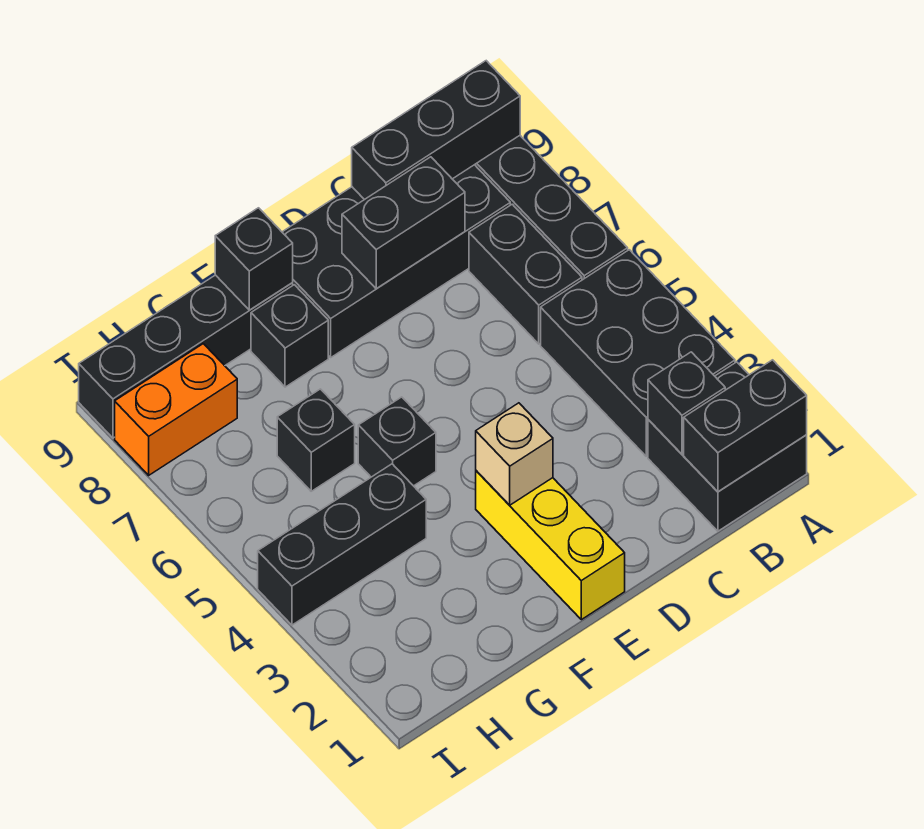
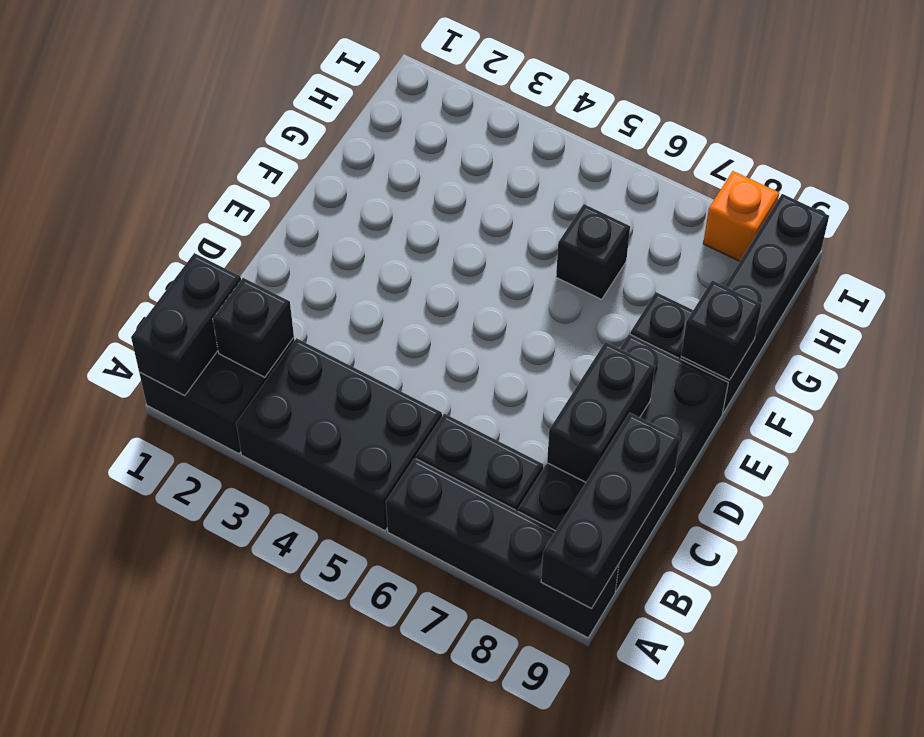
yellow 1x3 brick [476,471,625,620] -> none
tan 1x1 brick [476,403,553,505] -> none
black 1x1 brick [358,397,436,486] -> none
black 1x3 brick [258,464,426,625] -> none
orange 1x2 brick [115,344,237,475] -> orange 1x1 brick [703,171,779,261]

